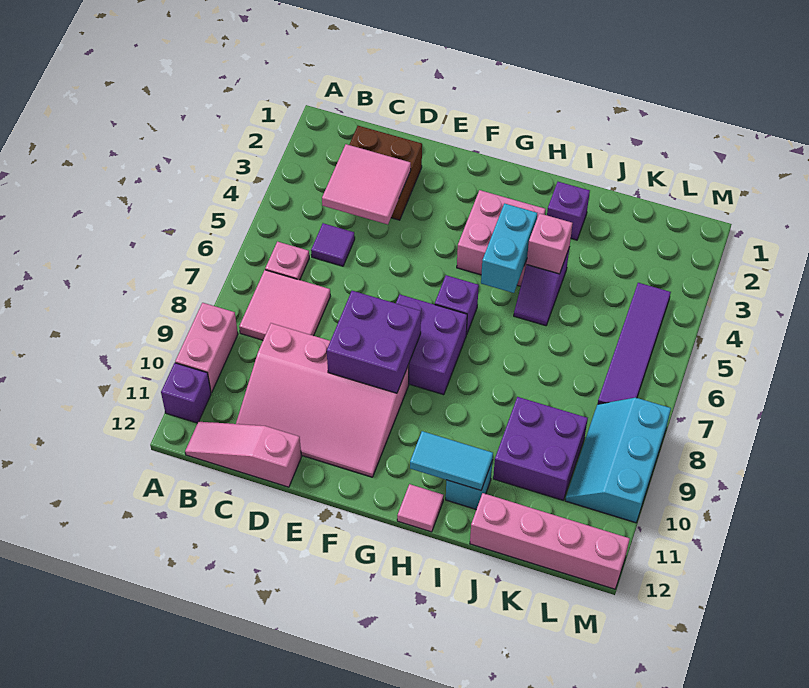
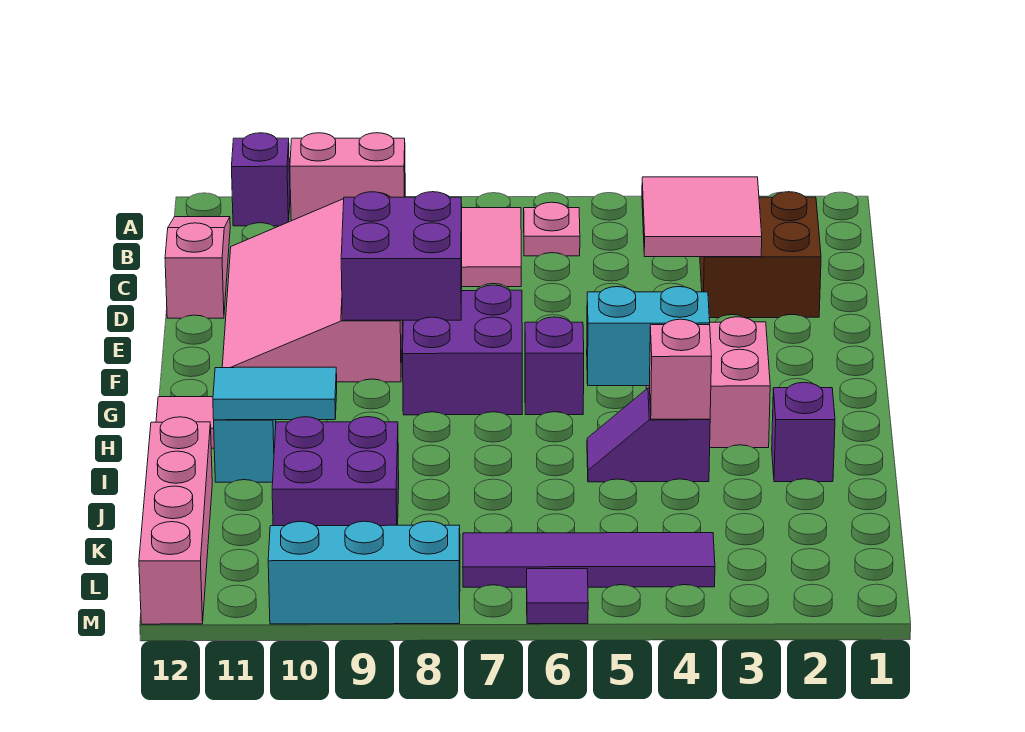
purple 1x1 tile [311,223,355,266] -> purple 1x1 tile moved to [527,569,588,624]
cyan 1x2 tile [410,431,493,490] -> cyan 1x2 tile turned to [213,367,337,420]

